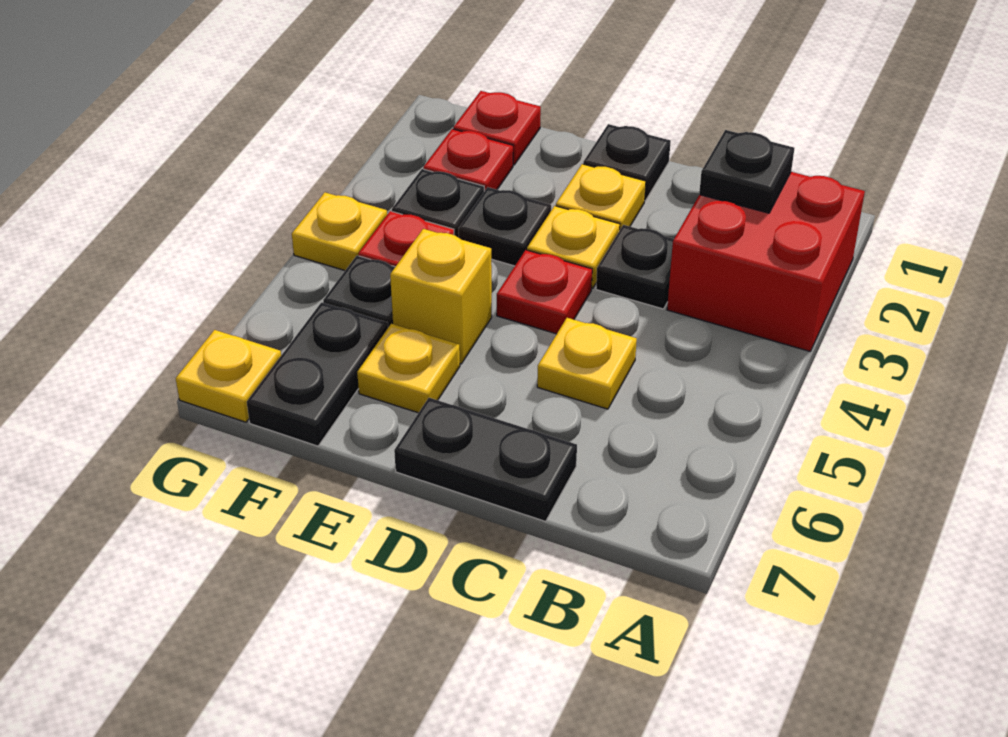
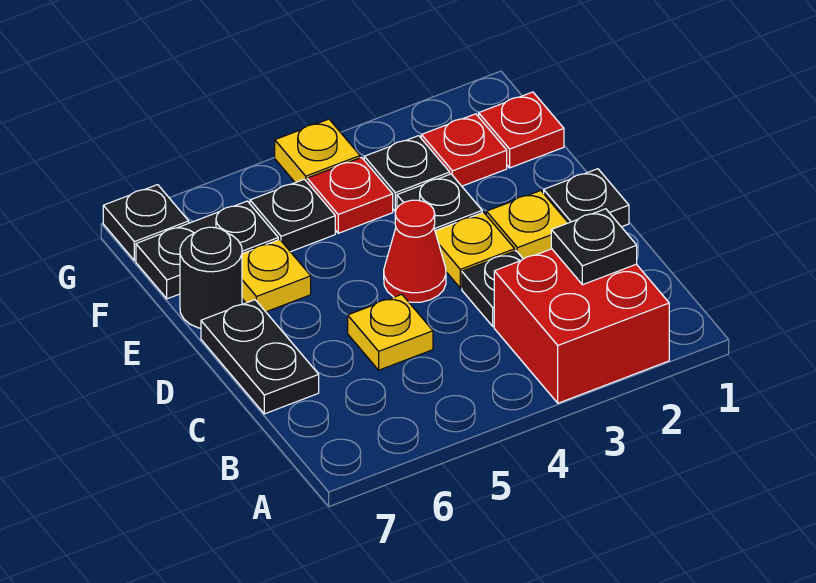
red 1x1 plate [497,250,592,334] -> red 1x1 cone [384,200,446,302]
yellow 1x1 brick [390,229,492,364] -> none
none -> black 1x1 round brick [180,227,242,328]
yellow 1x1 plate [176,330,281,422] -> black 1x1 plate [103,185,189,260]

